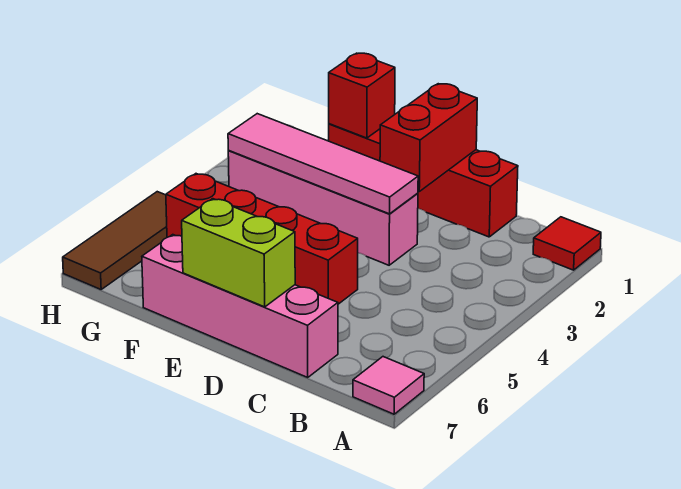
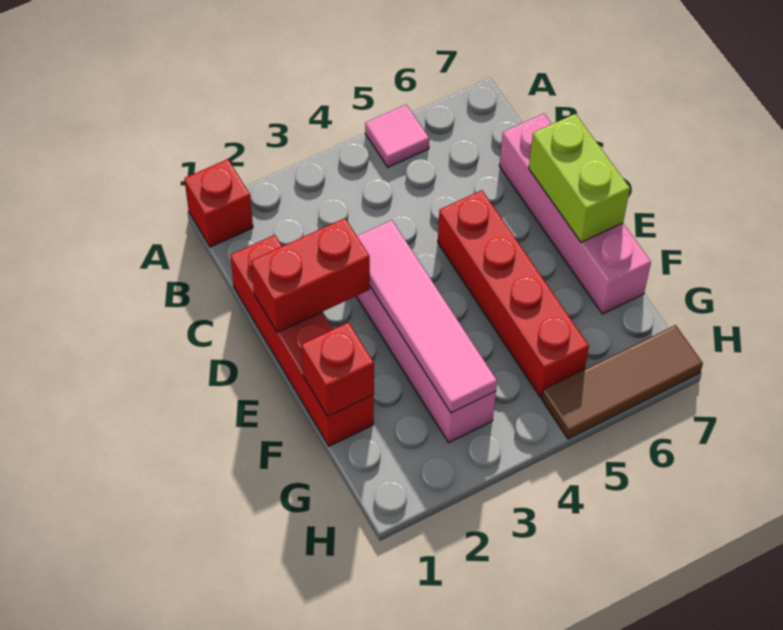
red 1x1 tile [533,217,601,270] -> red 1x1 brick [184,159,253,247]
pink 1x1 tile [353,357,424,414] -> pink 1x1 tile moved to [365,105,429,167]

